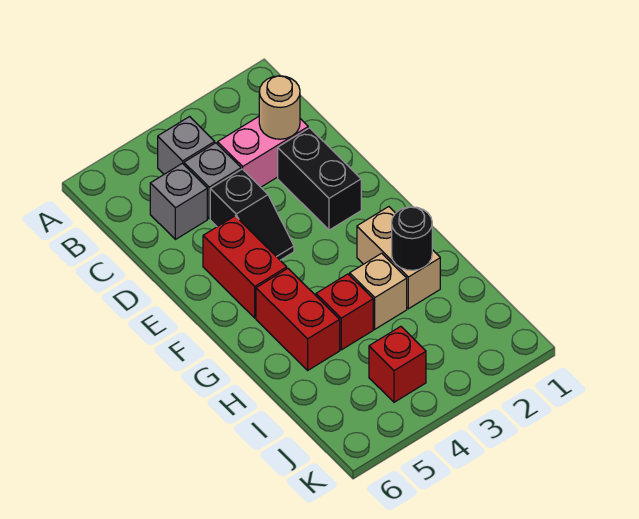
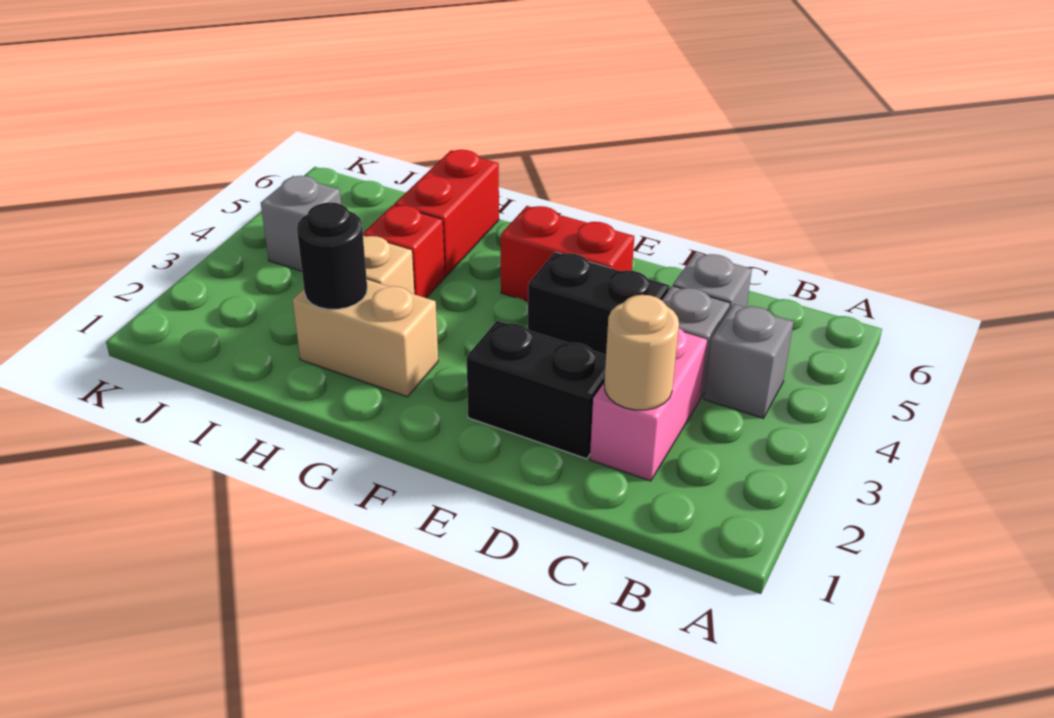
black 1x2 slope [210,169,294,260] -> black 1x2 brick [528,252,669,355]
red 1x2 brick [256,268,340,370] -> red 1x2 brick turned to [394,150,499,276]
red 1x1 brick [369,326,426,402] -> grey 1x1 brick [261,176,341,271]

